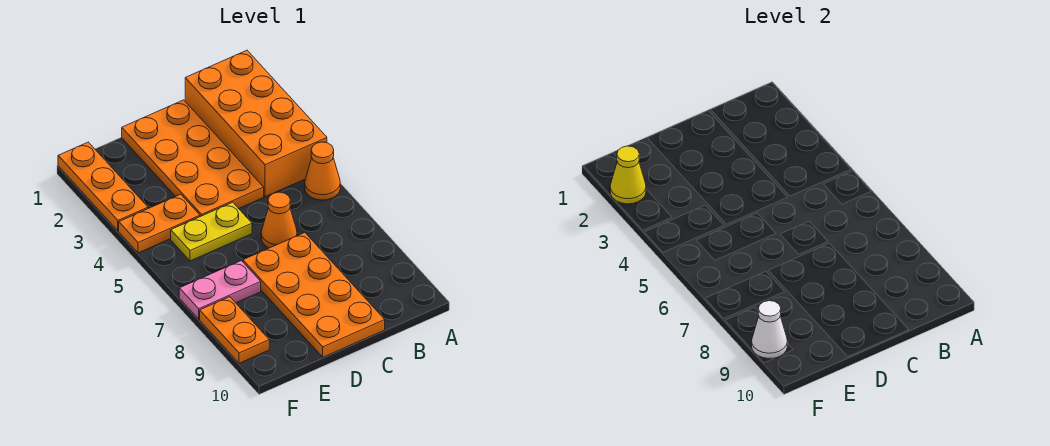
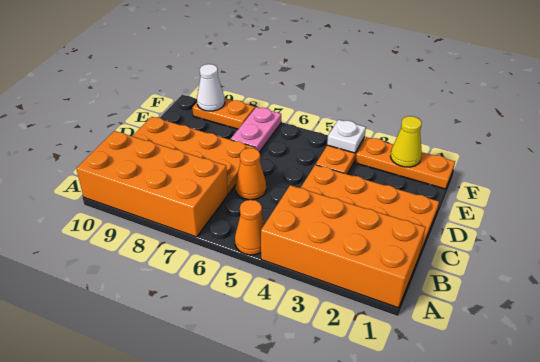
none -> orange 2x4 brick [76,131,228,237]
yellow 1x2 plate [171,202,252,261] -> none
none -> white 1x1 plate [327,120,366,153]

